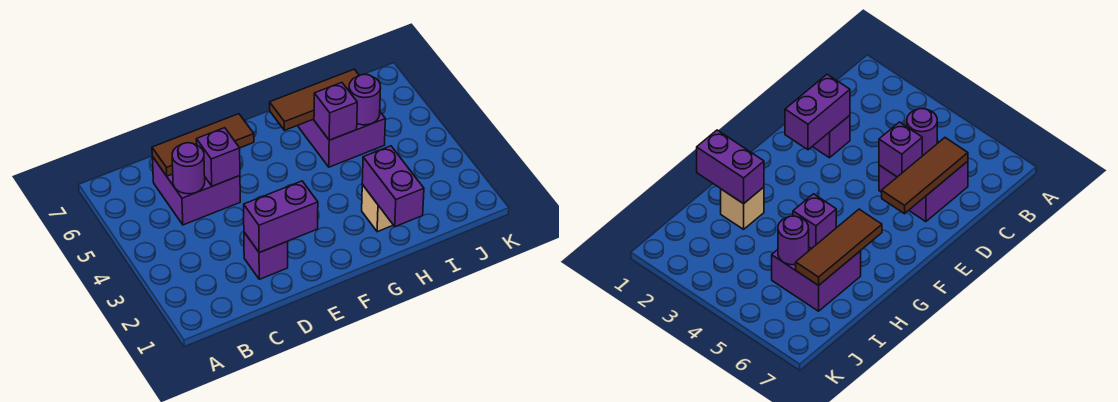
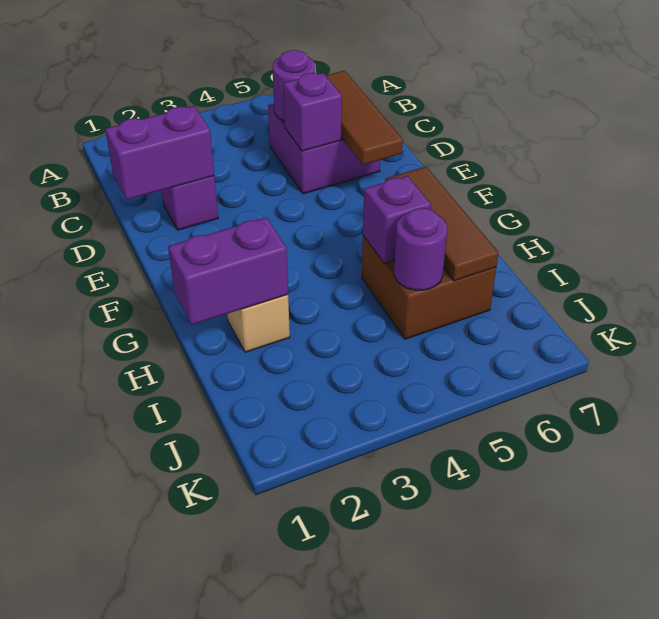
purple 1x2 brick [244,181,318,253] -> purple 1x2 brick turned to [105,106,214,200]
purple 2x2 brick [298,112,385,167] -> brown 2x2 brick [362,236,496,339]

